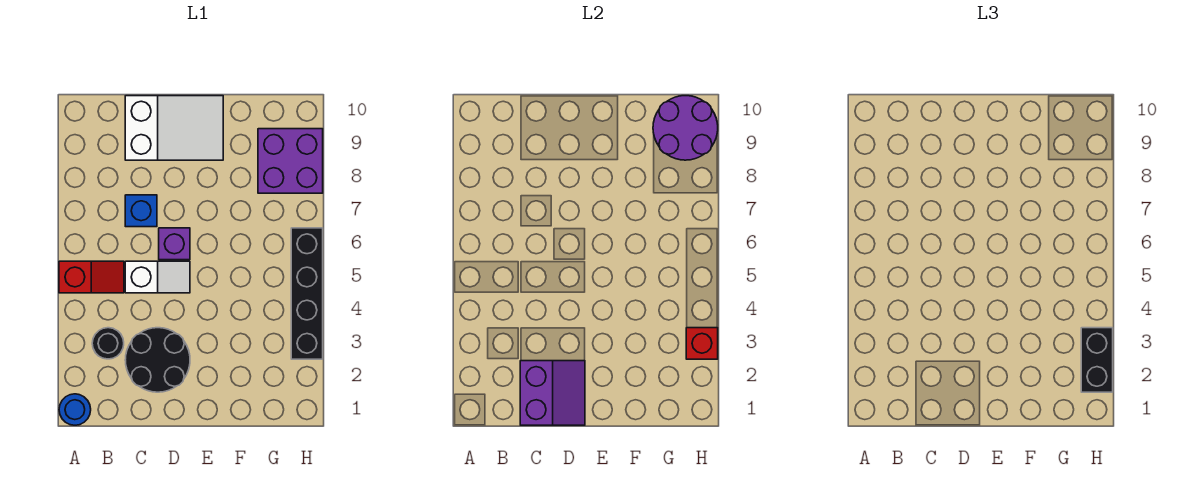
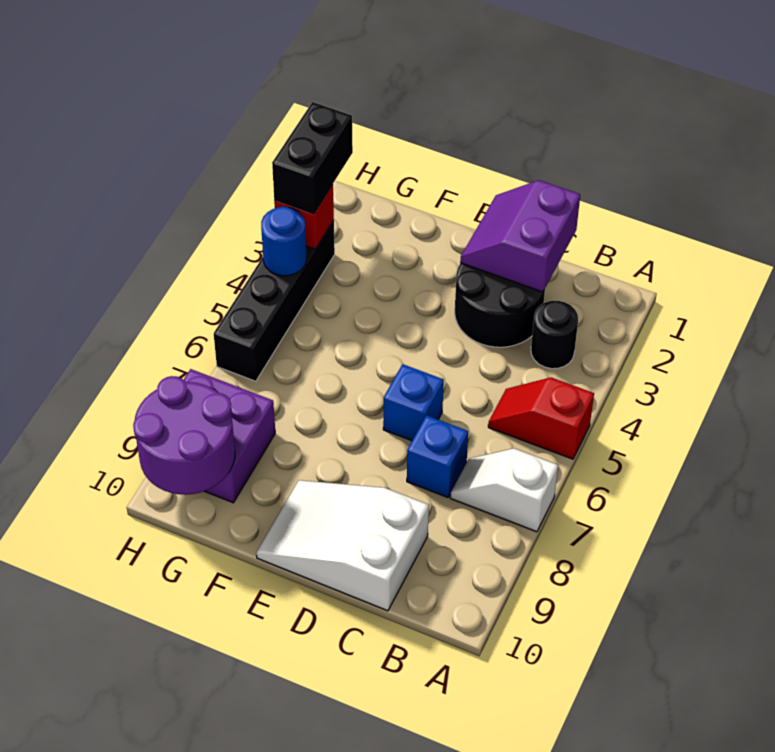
blue 1x1 round brick [59,394,91,425] -> blue 1x1 round brick moved to [261,207,307,276]
white 1x2 slope [125,261,190,293] -> white 1x2 slope moved to [450,448,558,532]
purple 1x1 brick [159,228,190,260] -> blue 1x1 brick [383,364,444,441]

